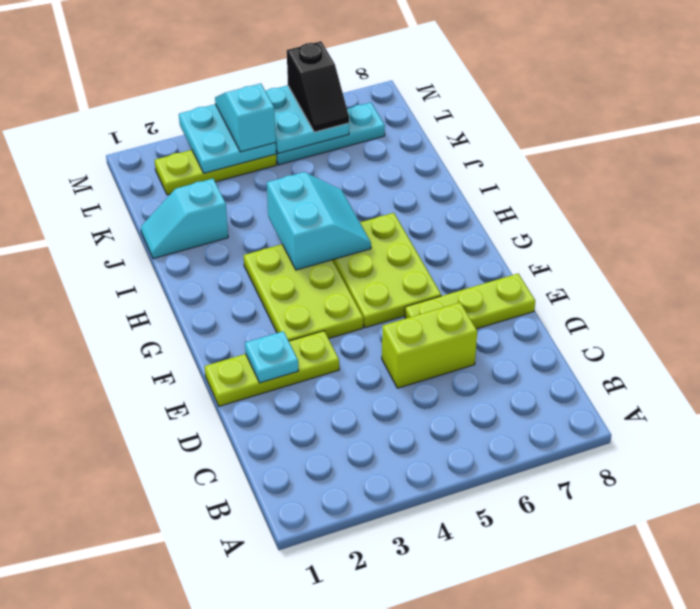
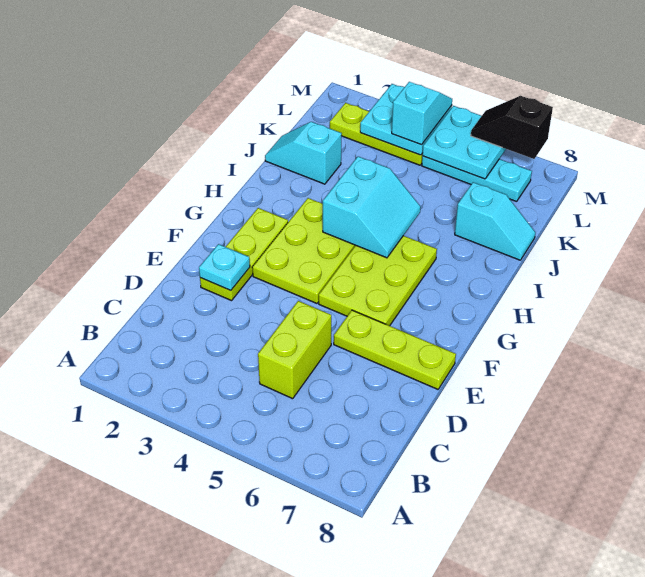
lime 1x2 brick [382,302,477,388] -> lime 1x2 brick turned to [258,301,331,399]
lime 1x3 plate [205,331,339,406] -> lime 1x3 plate turned to [200,208,288,301]
none -> cyan 1x2 slope [455,182,536,260]
black 1x2 slope [287,41,349,132] -> black 1x2 slope turned to [471,96,553,159]

